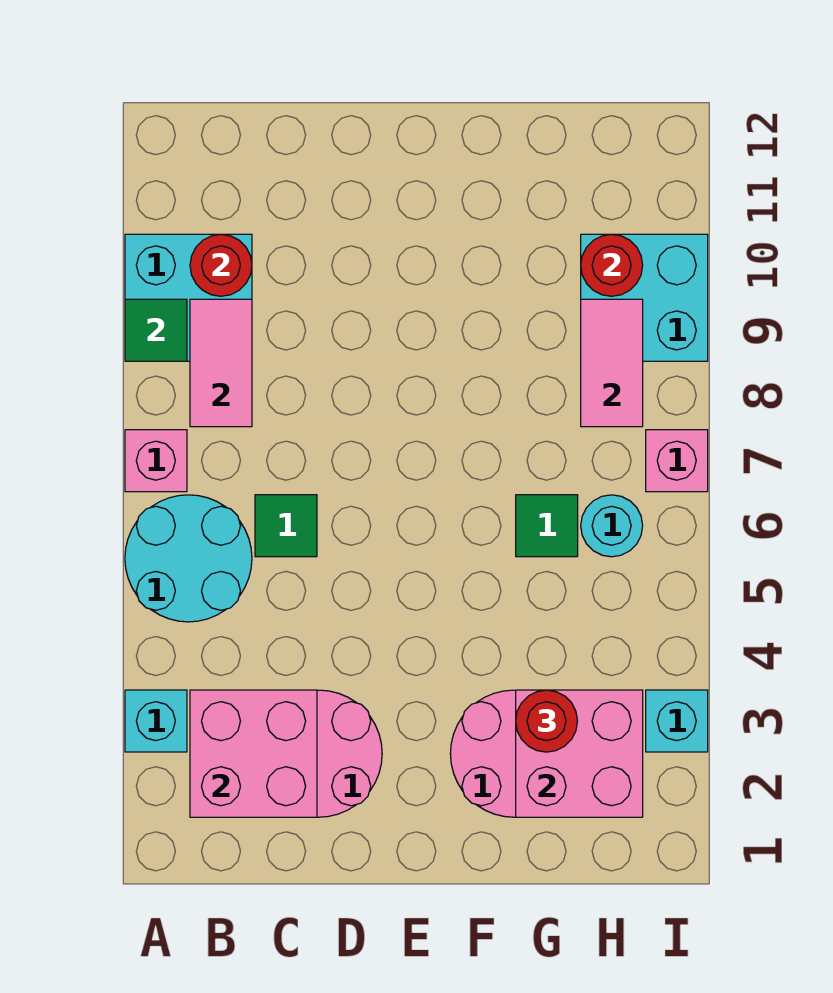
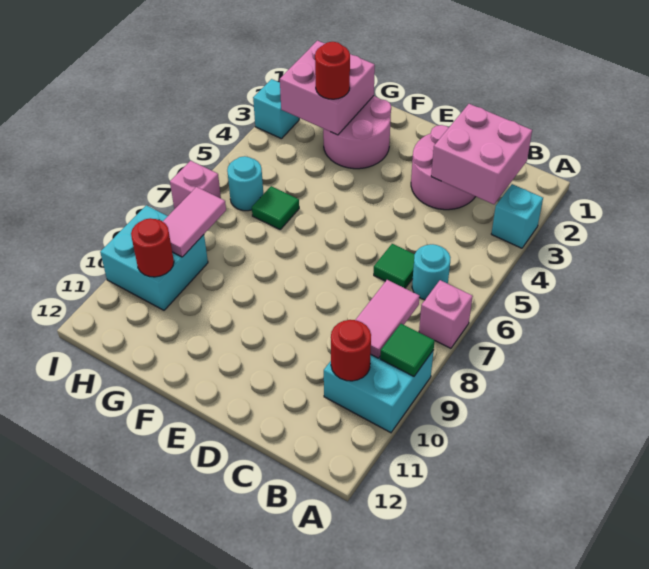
cyan 2x2 round brick [125,495,252,622] -> cyan 1x1 round brick [412,244,451,300]

